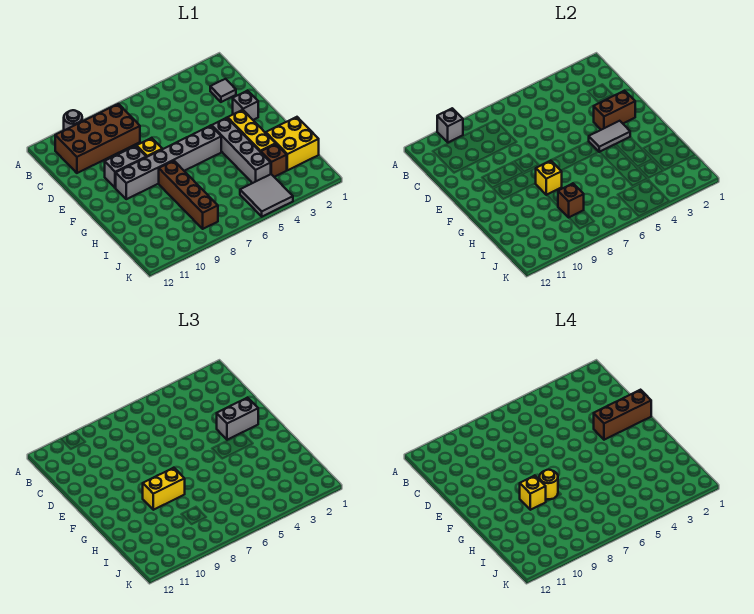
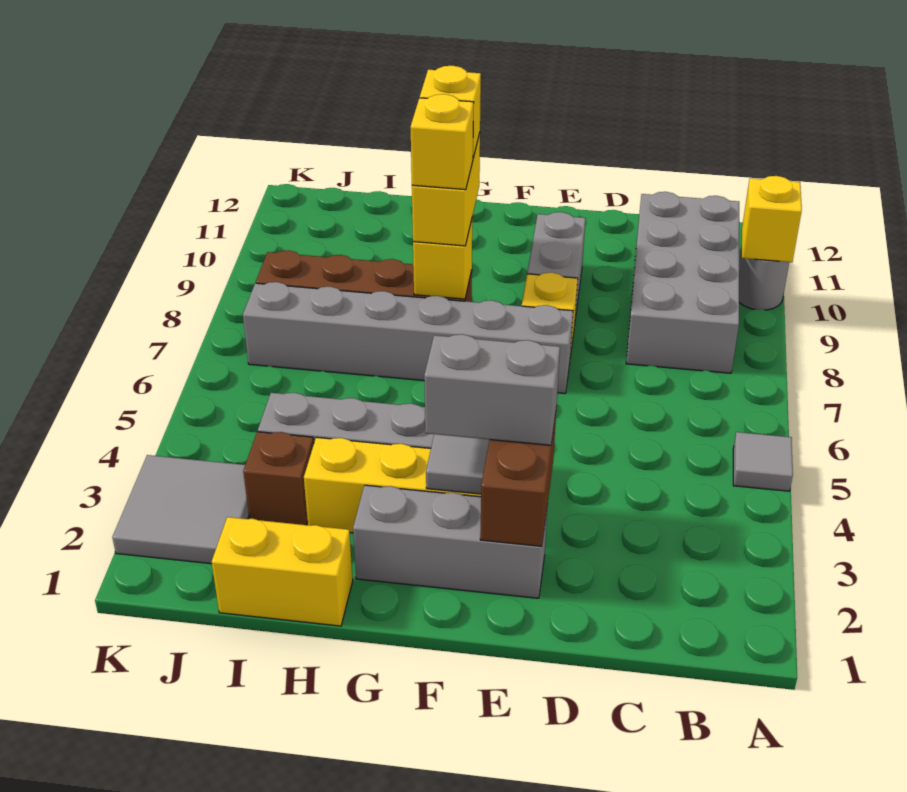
grey 1x1 brick [437,108,463,142] -> yellow 1x1 brick [742,176,802,262]
brown 2x4 brick [55,104,140,173] -> grey 2x4 brick [626,192,739,373]
grey 1x1 tile [210,79,236,102] -> grey 1x1 tile moved to [733,432,793,491]
brown 1x3 brick [594,390,651,440] -> none
grey 1x1 brick [233,91,258,120] -> grey 1x3 brick [353,485,547,598]
grey 1x2 brick [217,398,258,440] -> grey 1x2 brick turned to [424,334,560,445]
grey 1x6 brick [116,125,221,199] -> grey 1x6 brick turned to [243,282,573,393]
yellow 1x1 round brick [539,470,558,499] -> yellow 1x1 brick [411,94,474,190]
yellow 2x2 brick [266,117,319,170] -> yellow 1x2 brick [212,517,353,626]
brown 1x1 brick [558,183,584,217] -> none
grey 2x2 tile [240,174,293,217] -> grey 2x2 tile moved to [112,455,249,564]

